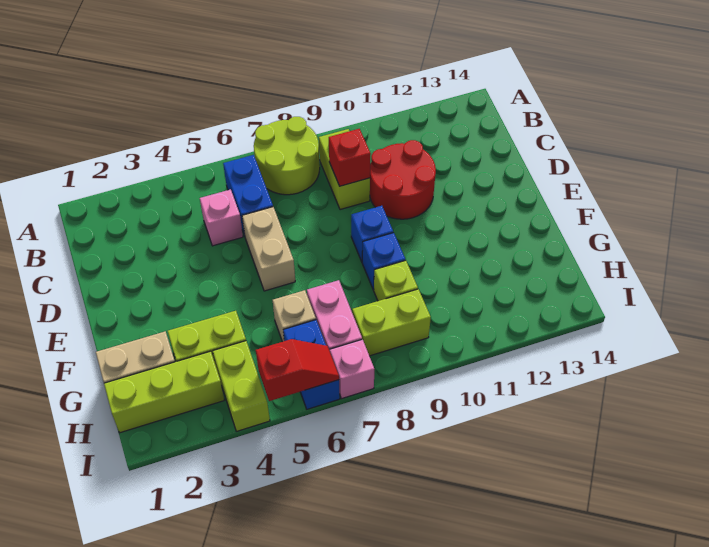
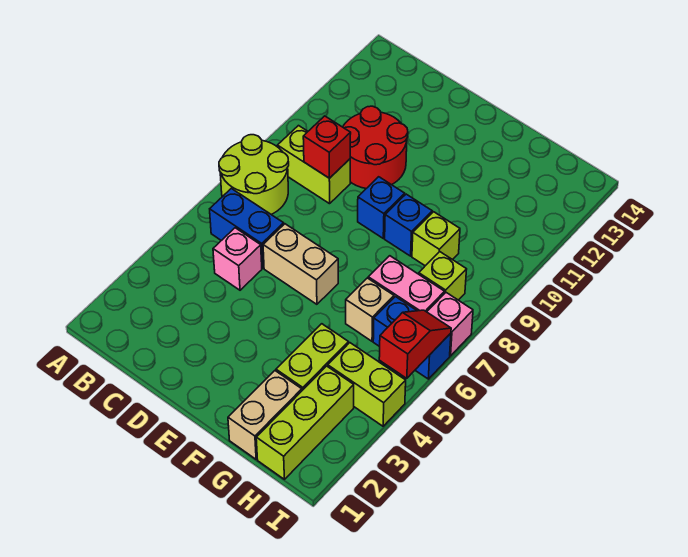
lime 1x2 brick [352,289,431,356] -> lime 1x1 brick [419,252,467,300]

